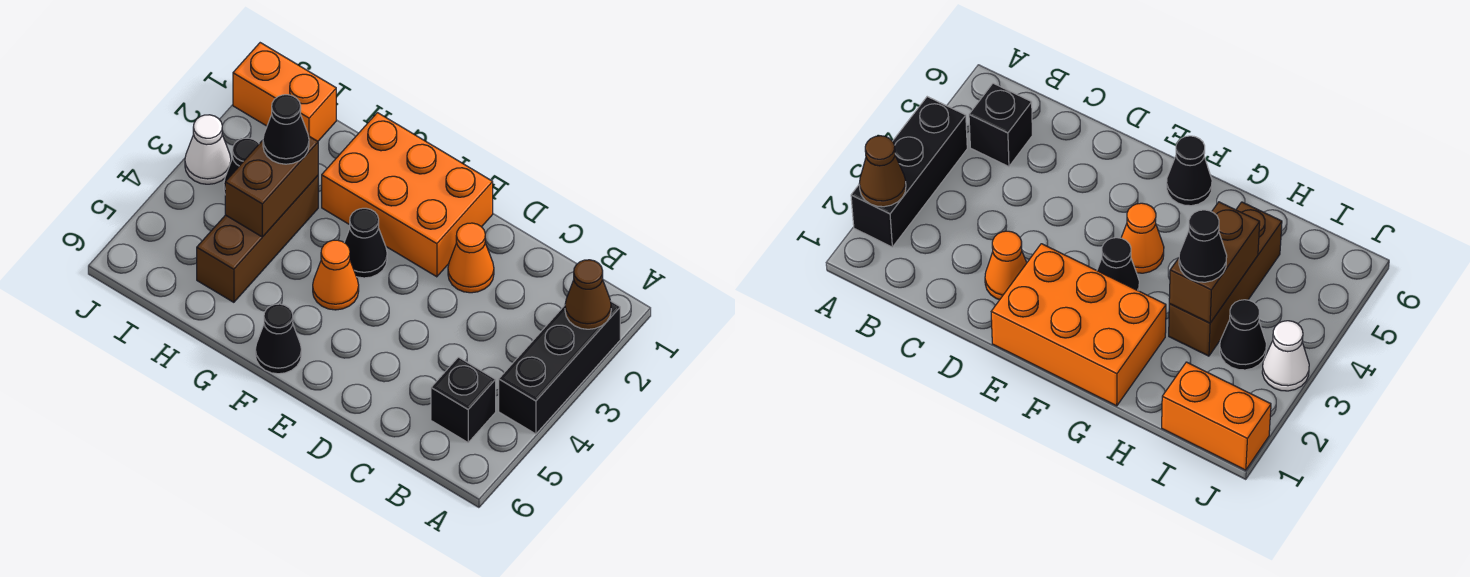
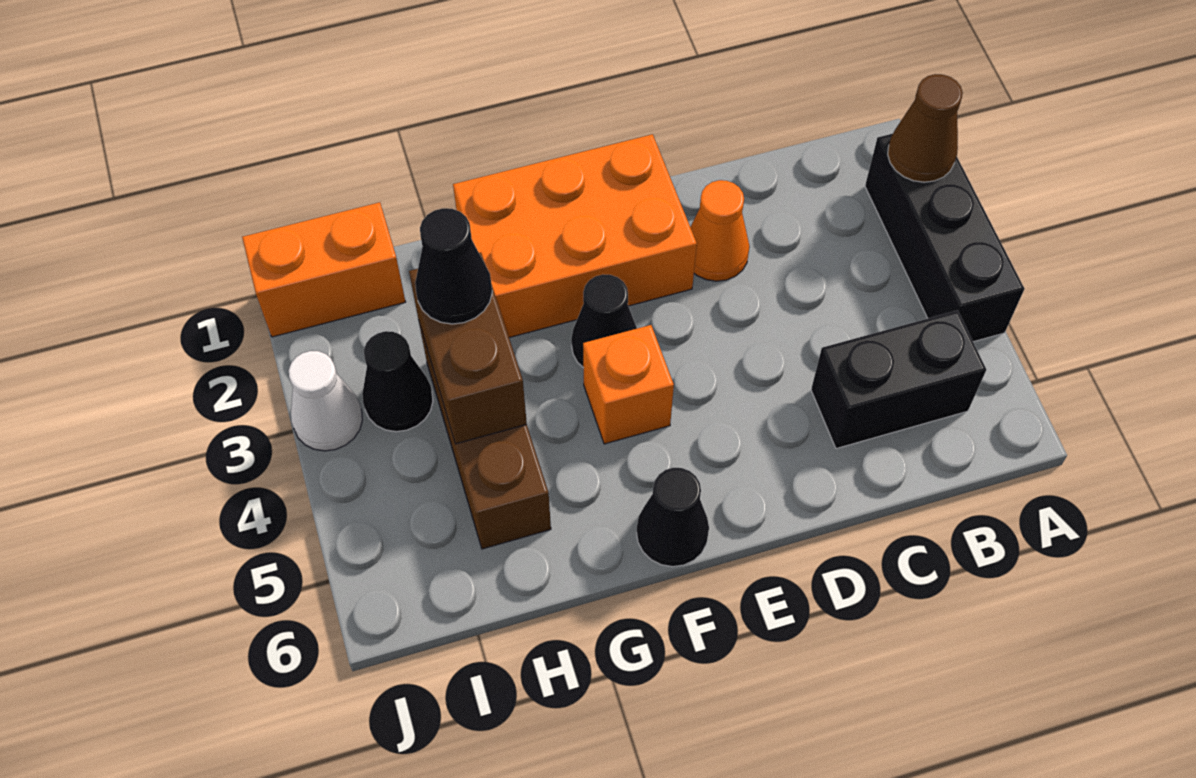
black 1x1 brick [431,357,496,442] -> black 1x2 brick [811,310,986,449]
orange 1x1 cone [313,240,359,310] -> orange 1x1 brick [583,325,674,444]

